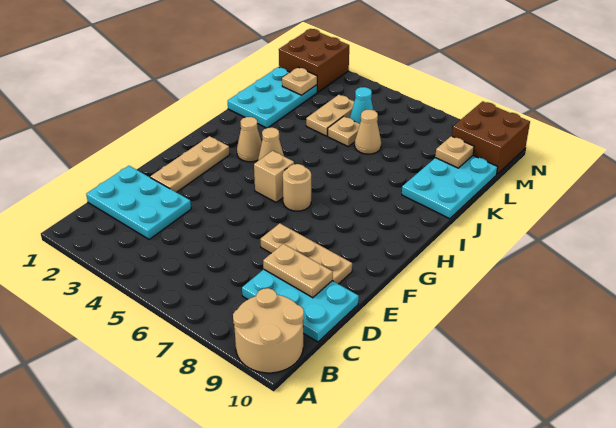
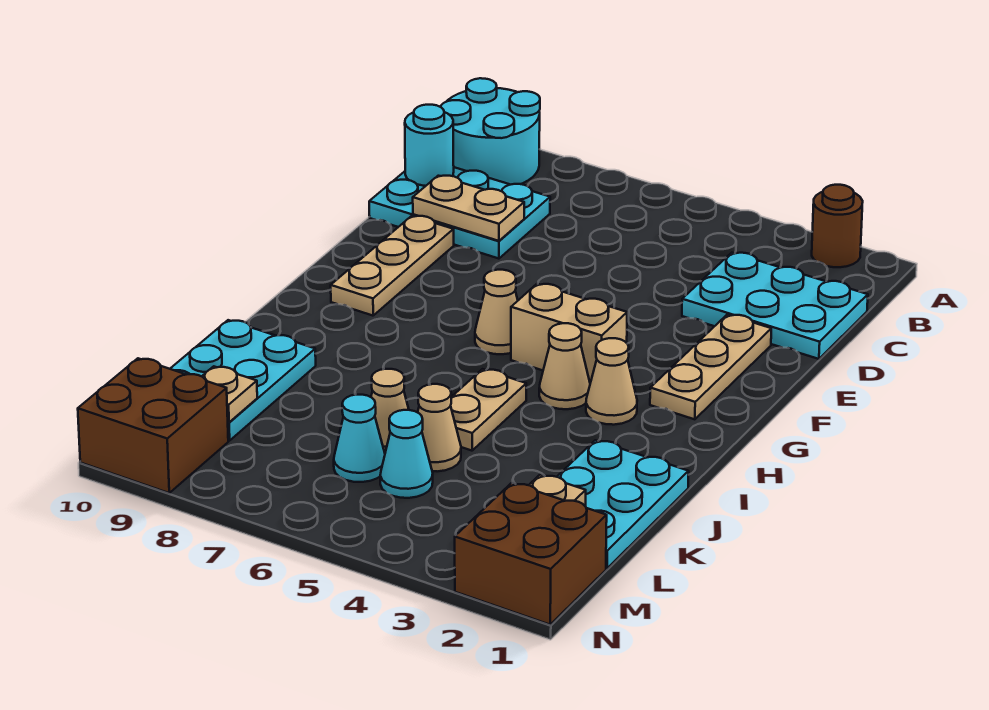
none -> brown 1x1 round brick [812,185,863,267]
tan 2x2 round brick [233,288,304,373] -> cyan 2x2 round brick [441,78,540,185]
none -> cyan 1x1 round brick [405,105,454,186]
tan 1x3 plate [260,223,352,284] -> tan 1x3 plate turned to [331,216,454,316]
tan 1x1 brick [254,151,294,202] -> tan 1x2 brick [511,284,627,383]
tan 1x1 round brick [283,164,311,211] -> tan 1x1 cone [475,270,518,354]
tan 1x2 plate [306,95,354,136] -> tan 1x2 plate moved to [451,369,526,451]
tan 1x1 plate [328,116,360,146] -> tan 1x1 cone [418,384,461,471]
none -> cyan 1x1 cone [334,395,385,482]

